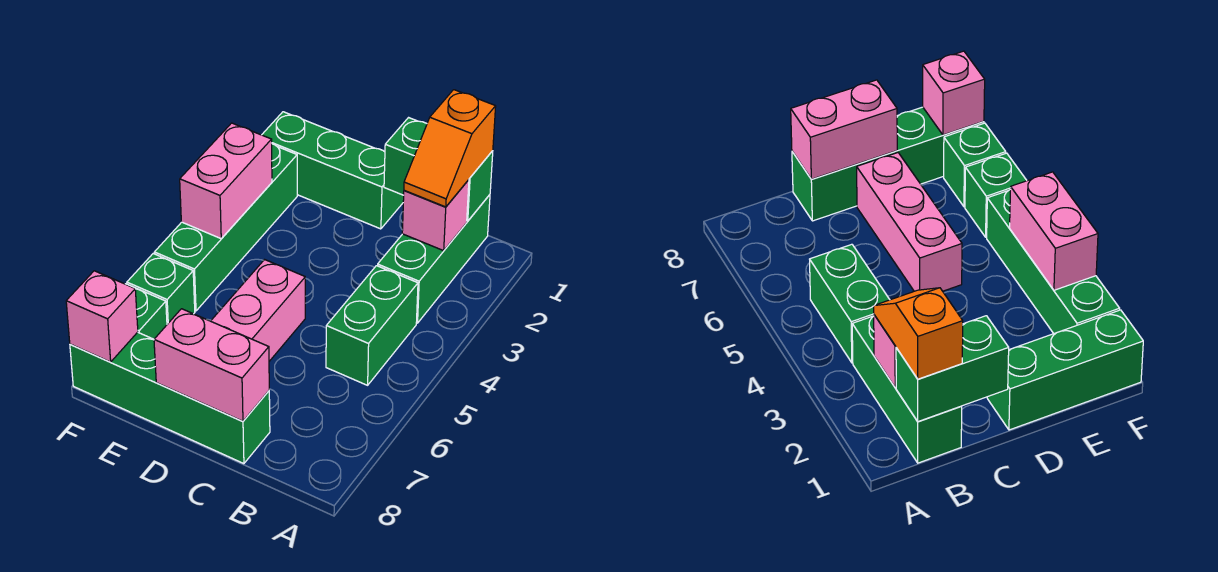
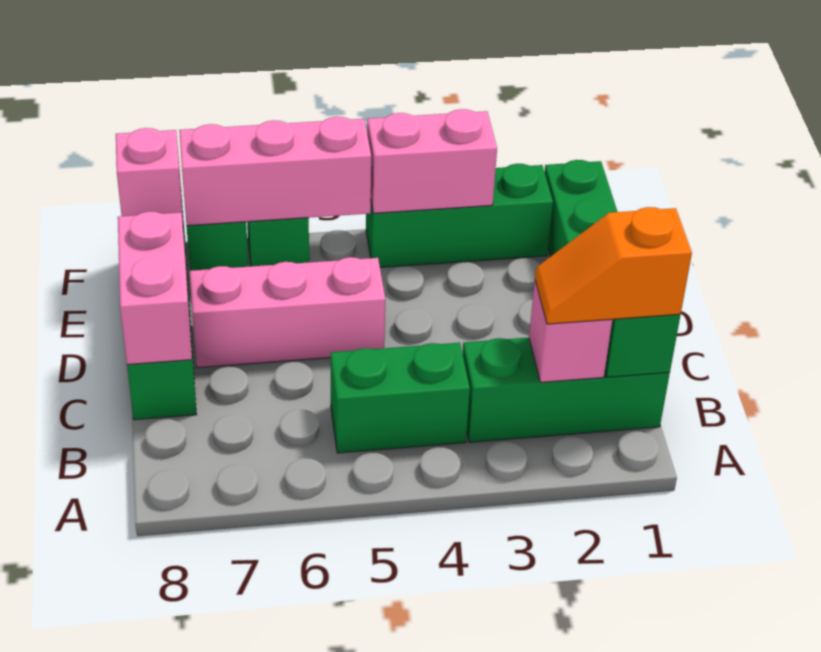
green 1x4 brick [154,144,297,311] -> green 1x3 brick [366,164,553,267]
none -> pink 1x3 brick [179,117,371,226]

